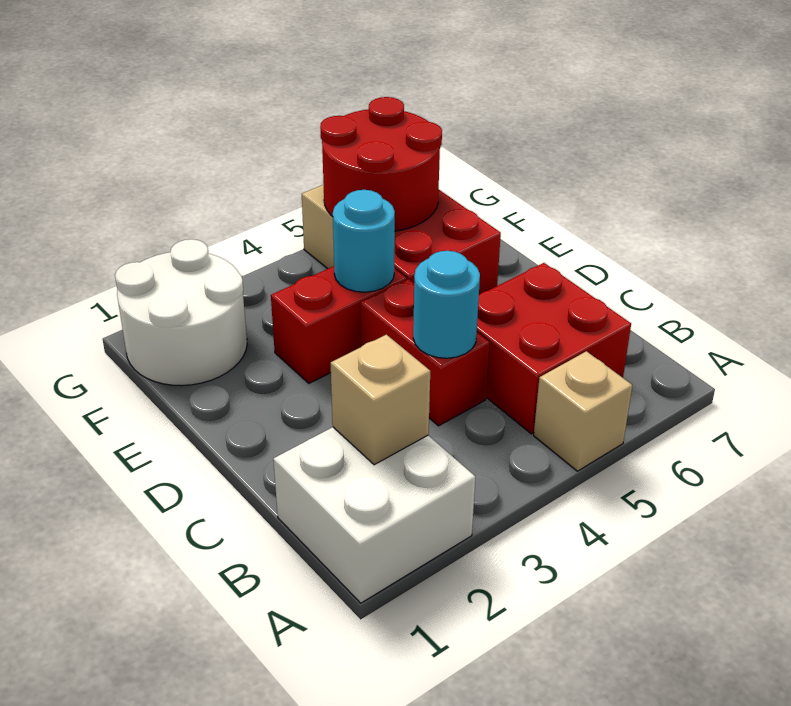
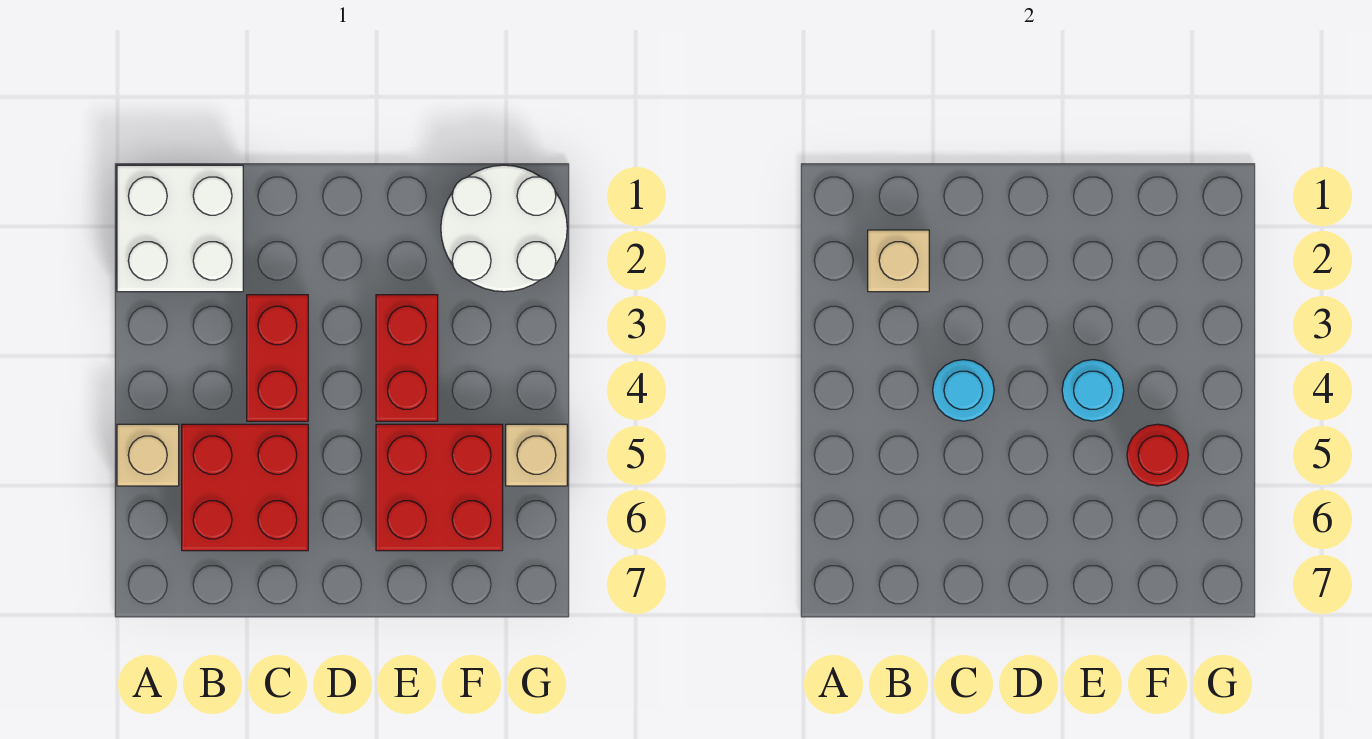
red 1x2 brick [360,279,489,426] -> red 1x2 brick turned to [247,295,308,421]
red 2x2 round brick [320,97,442,231] -> red 1x1 round brick [1127,424,1188,486]

